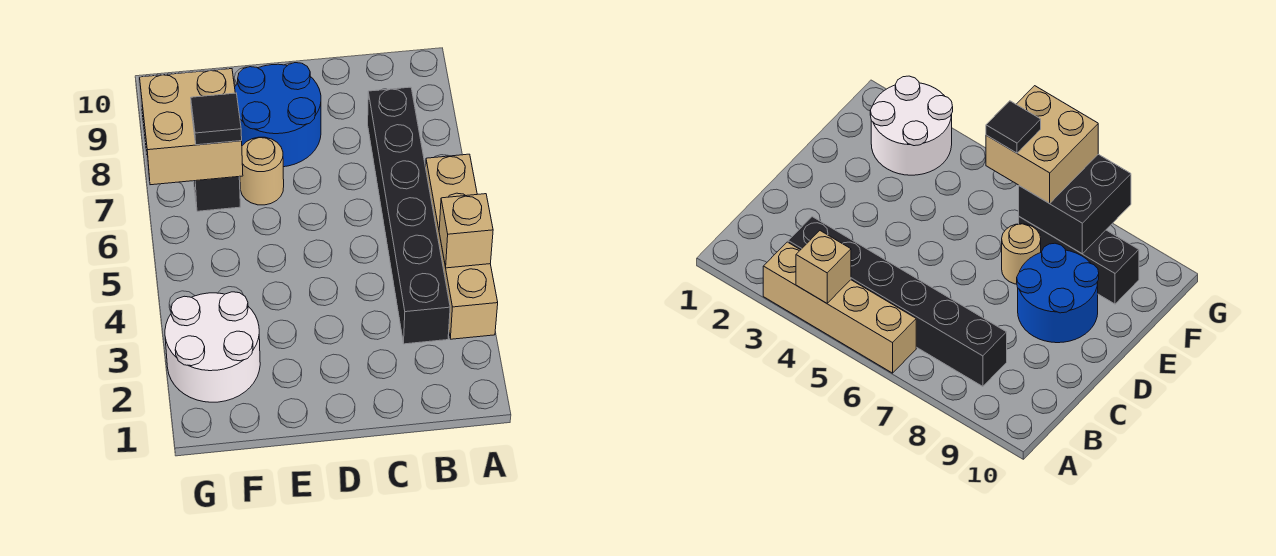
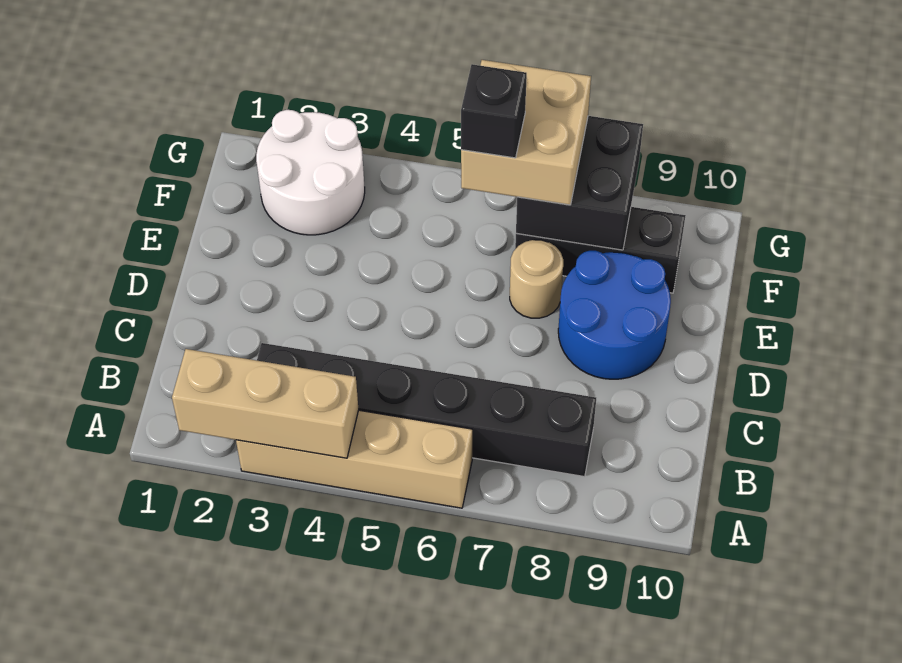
tan 1x1 brick [439,194,493,268] -> tan 1x3 brick [172,349,359,458]
black 1x1 tile [191,93,242,145] -> black 1x1 brick [461,64,527,158]

